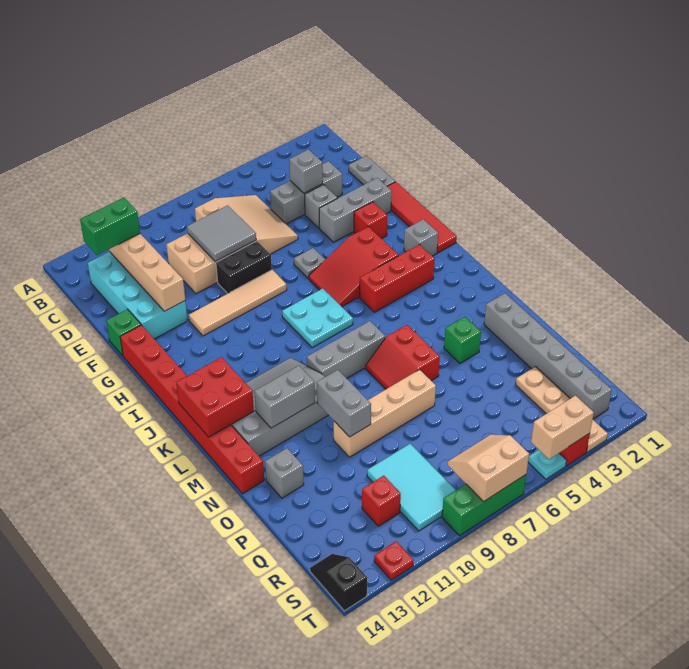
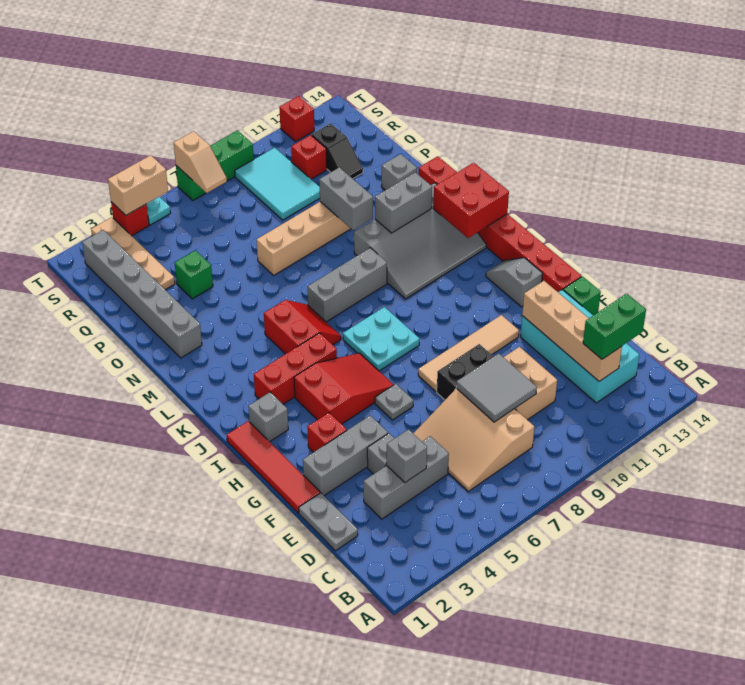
none -> grey 1x2 slope [486,258,542,307]
red 2x2 slope [366,325,440,389] -> red 2x2 slope moved to [264,300,341,354]
green 1x1 brick [444,317,481,363] -> green 1x1 brick moved to [175,250,213,299]
tan 2x2 slope [448,435,529,502] -> tan 1x2 slope [174,131,227,193]
black 1x2 slope [310,554,367,611] -> black 1x2 slope moved to [312,123,363,179]
red 1x1 plate [374,541,413,580] -> red 1x1 brick [279,96,314,142]

